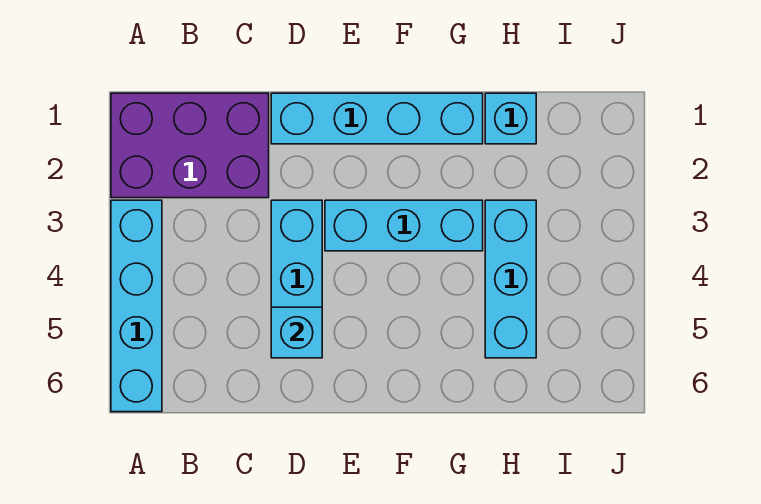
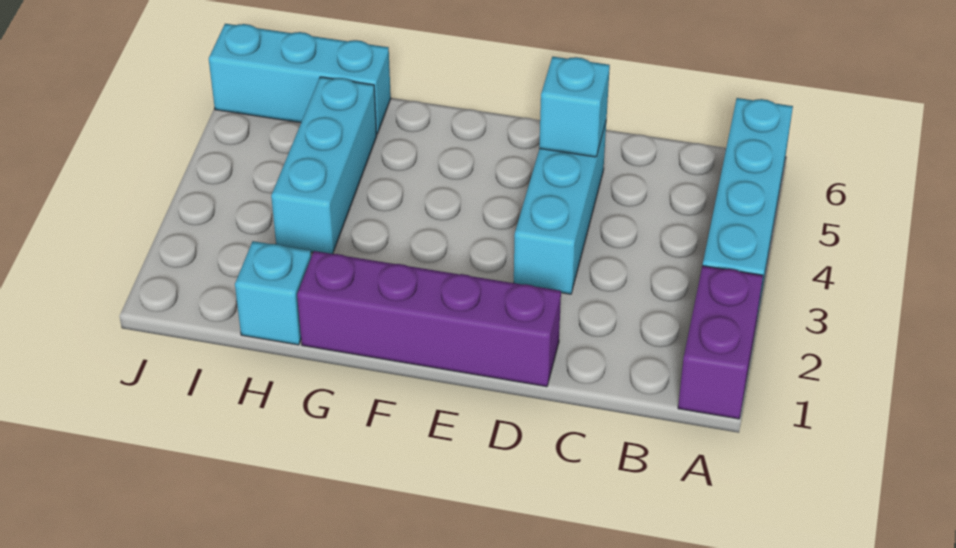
purple 2x3 brick [111,93,269,198] -> purple 1x2 brick [678,266,763,419]
cyan 1x4 brick [271,93,483,144] -> purple 1x4 brick [297,251,561,387]
cyan 1x3 brick [325,200,483,251] -> cyan 1x3 brick moved to [209,24,391,134]

